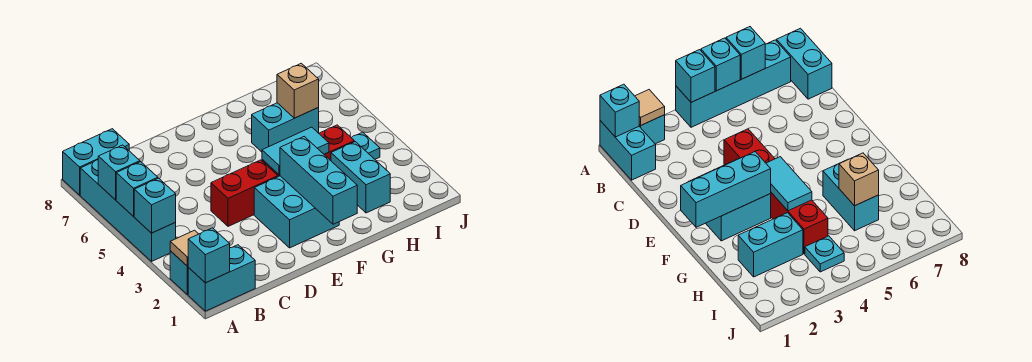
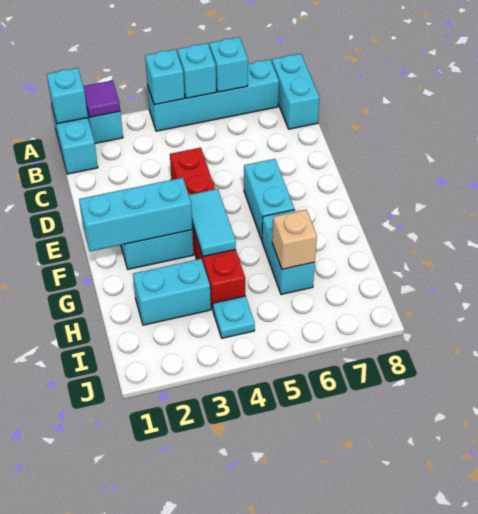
tan 1x1 tile [170,230,198,266] -> purple 1x1 tile [83,80,120,117]
none -> cyan 1x2 brick [244,159,294,240]

